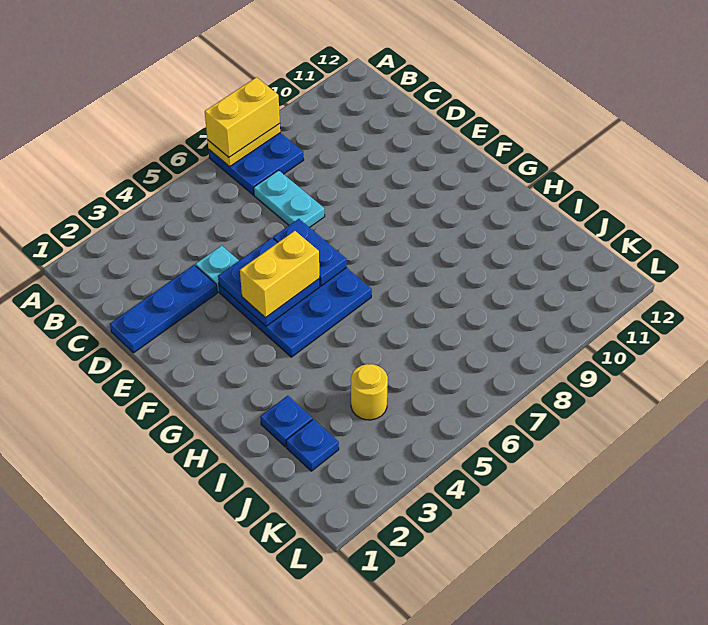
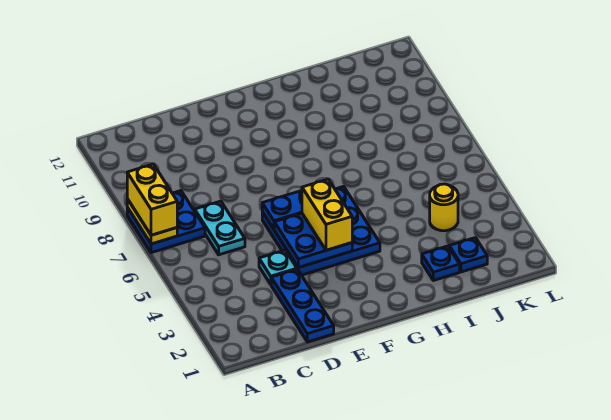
cyan 1x2 plate [254,170,325,228] -> cyan 1x2 plate turned to [195,201,245,255]

